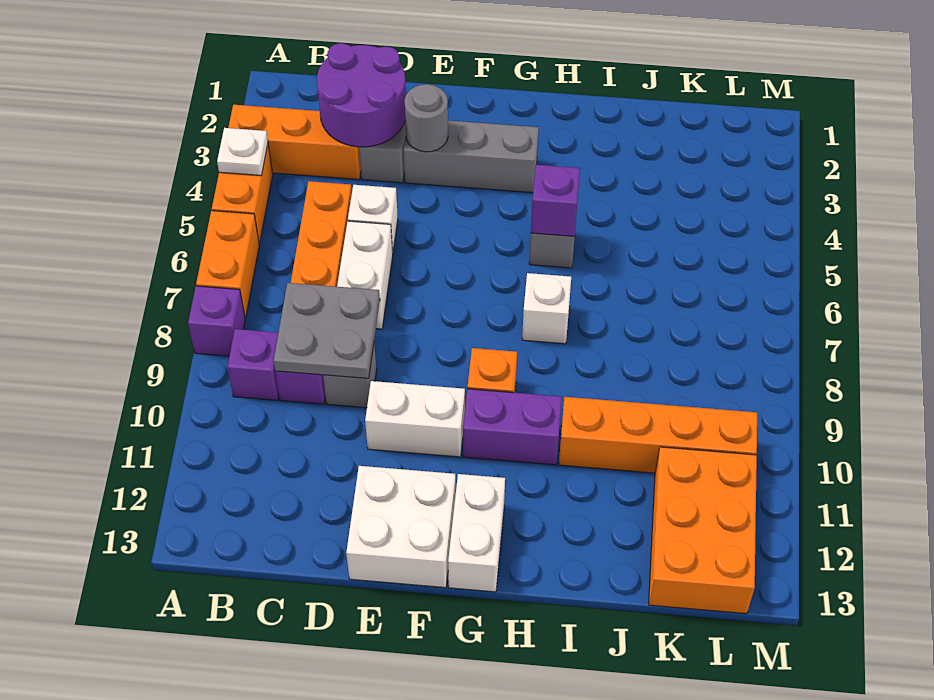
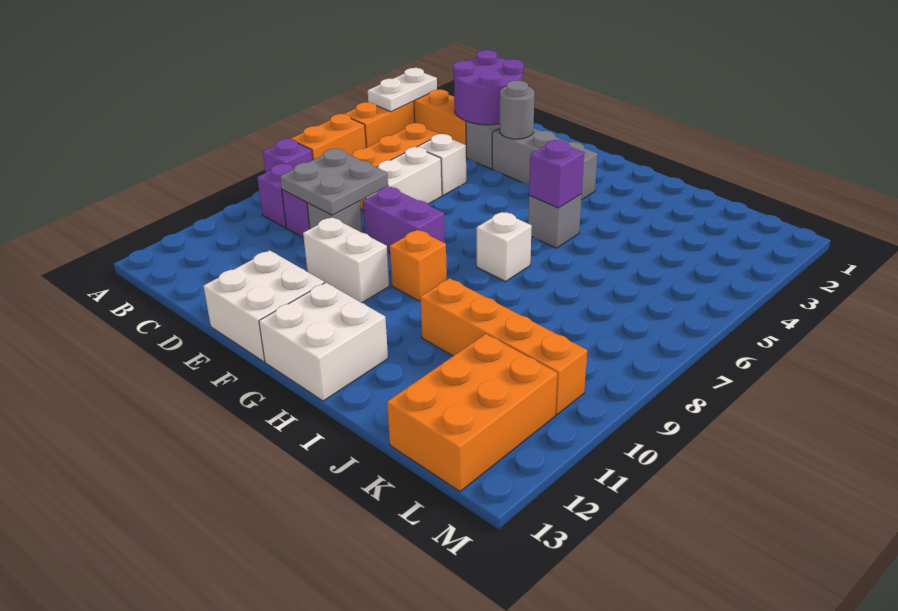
white 1x1 plate [217,128,268,176] -> white 1x2 plate [368,68,437,112]
purple 1x2 brick [463,389,562,465] -> purple 1x2 brick moved to [363,187,445,253]
white 1x2 brick [448,474,505,592] -> white 2x2 brick [259,282,388,401]

